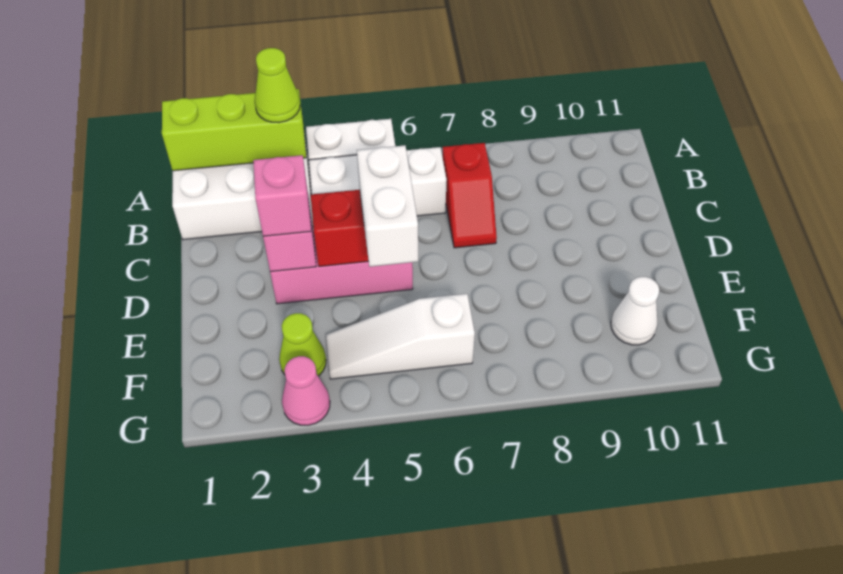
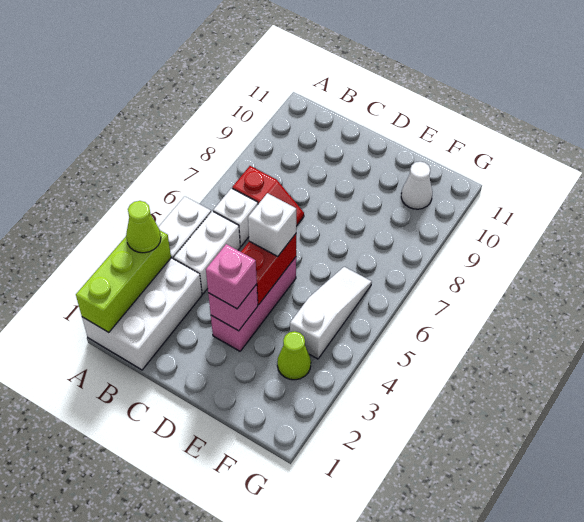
white 1x2 brick [357,145,418,267] -> white 1x1 brick [248,193,296,256]
white 1x3 slope [326,294,475,379] -> white 1x3 slope turned to [290,267,372,359]
pink 1x1 cone [282,356,330,425] -> none

